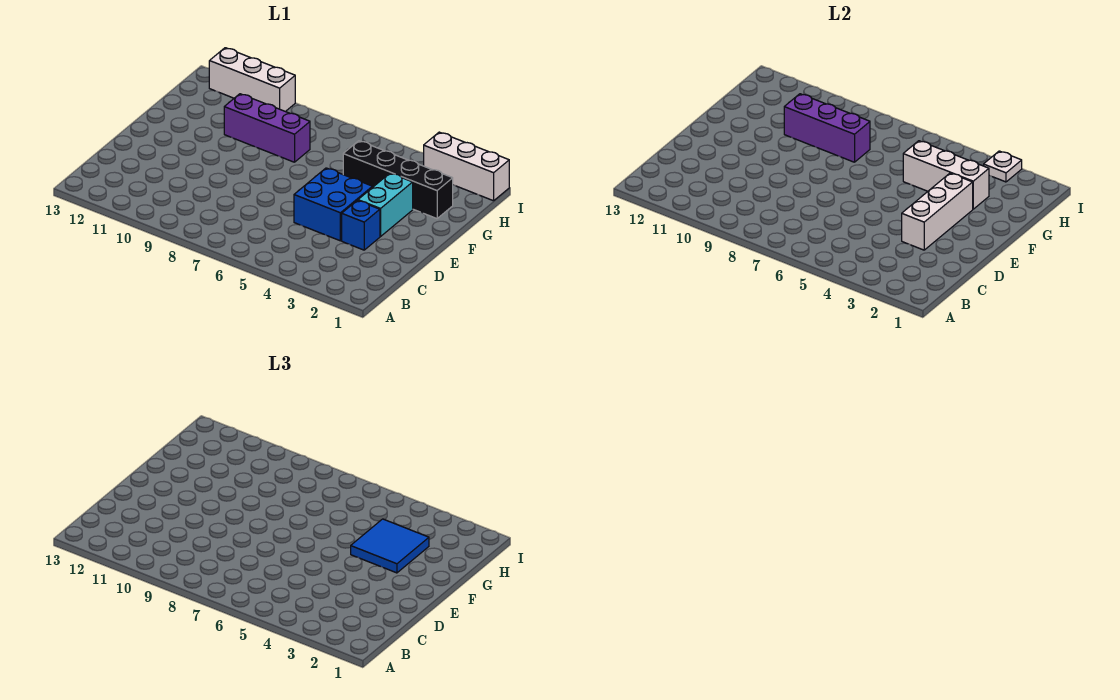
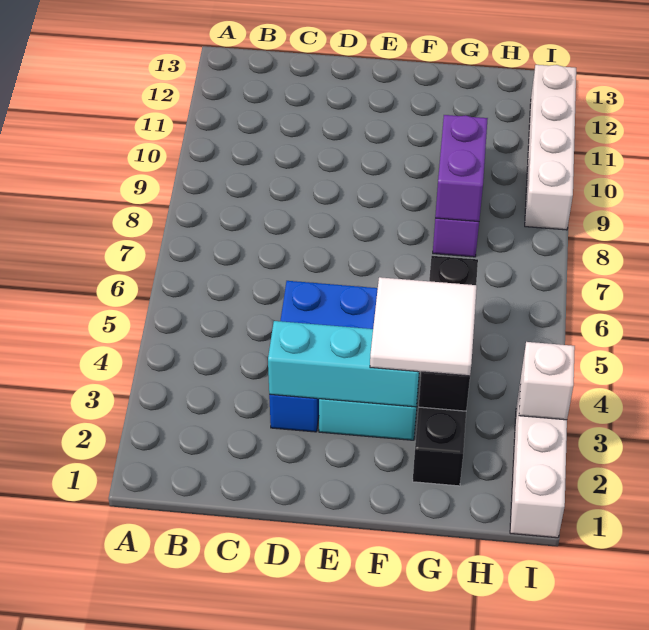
white 1x3 brick [902,173,973,250] -> cyan 1x3 brick [268,321,419,407]
blue 2x2 tile [351,519,429,573] -> white 2x2 tile [370,277,477,376]
white 1x3 brick [903,141,989,209] -> black 1x3 brick [419,256,478,411]
purple 1x3 brick [784,94,870,162] -> purple 1x2 brick [435,115,488,222]
white 1x1 plate [984,151,1022,182] -> white 1x1 brick [519,342,575,420]
white 1x3 brick [209,48,295,112] -> white 1x4 brick [525,65,576,230]

